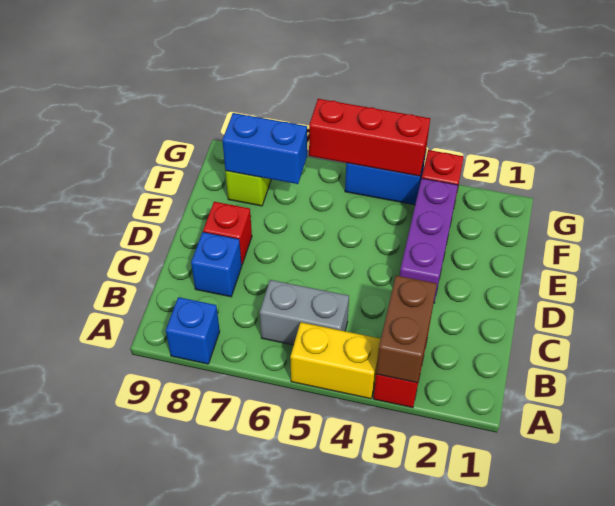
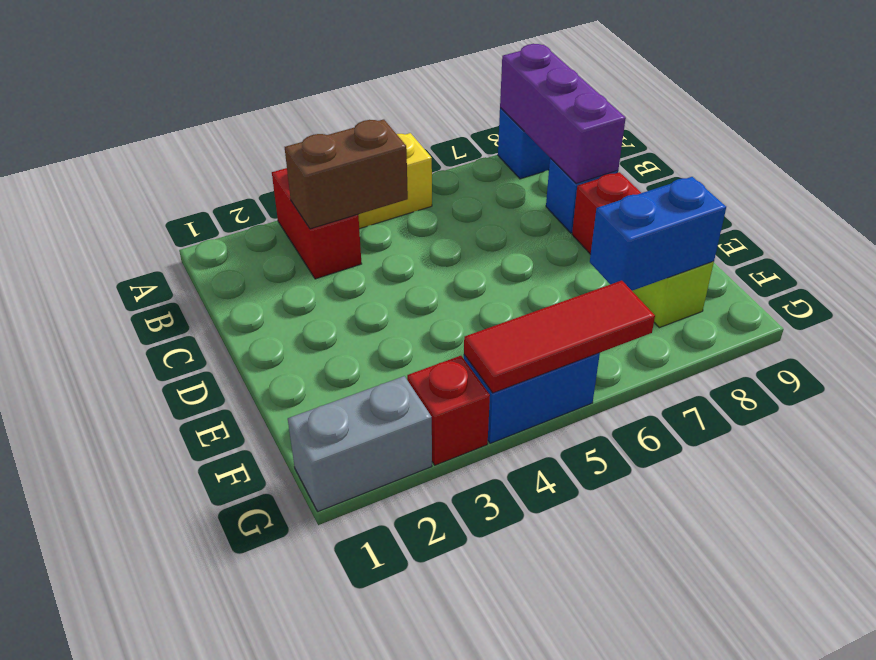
brown 1x2 brick [376,275,437,383] -> brown 1x2 brick turned to [285,119,408,229]
grey 1x2 brick [260,280,349,345] -> grey 1x2 brick moved to [288,376,432,512]
purple 1x3 brick [400,178,458,303] -> purple 1x3 brick moved to [500,44,626,184]
red 1x3 brick [309,99,430,176] -> red 1x3 tile [464,281,655,393]

